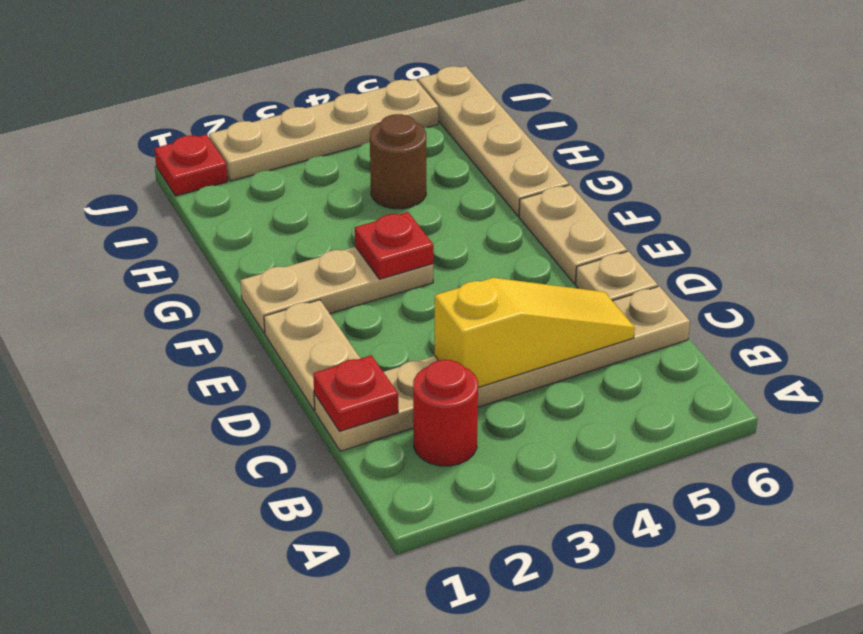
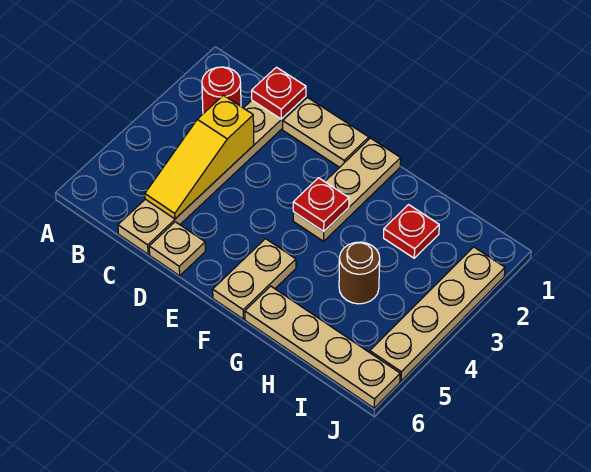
tan 1x2 plate [519,185,627,284] -> tan 1x2 plate turned to [213,239,296,319]
red 1x1 plate [155,135,228,196] -> red 1x1 plate moved to [384,205,439,258]

